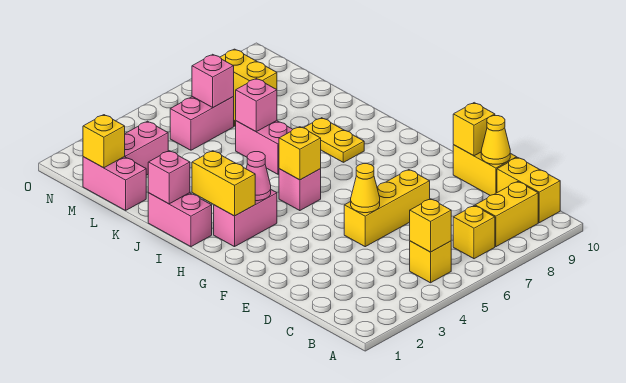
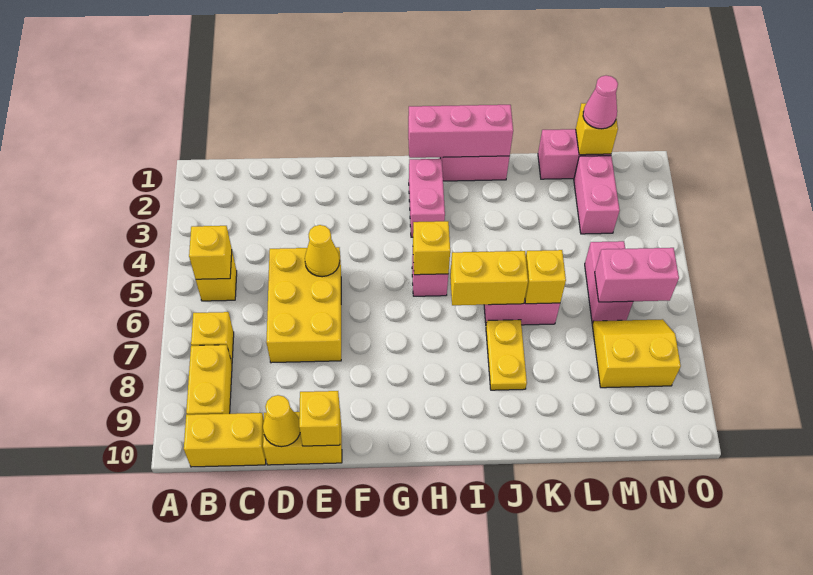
yellow 1x3 brick [344,170,430,247] -> yellow 2x3 brick [266,247,341,363]
yellow 1x2 brick [192,151,255,216] -> yellow 1x2 brick moved to [450,251,528,305]
pink 1x1 cone [246,152,271,201] -> pink 1x1 cone moved to [583,75,618,129]
yellow 1x2 plate [304,118,364,162] -> yellow 1x2 plate turned to [486,320,527,390]
pink 1x1 brick [148,151,190,204] -> pink 1x3 brick [408,105,513,158]
pink 1x1 brick [236,78,277,132] -> yellow 1x1 brick [525,250,566,304]
pink 1x1 brick [192,54,234,107] -> pink 1x2 brick [595,248,679,302]

